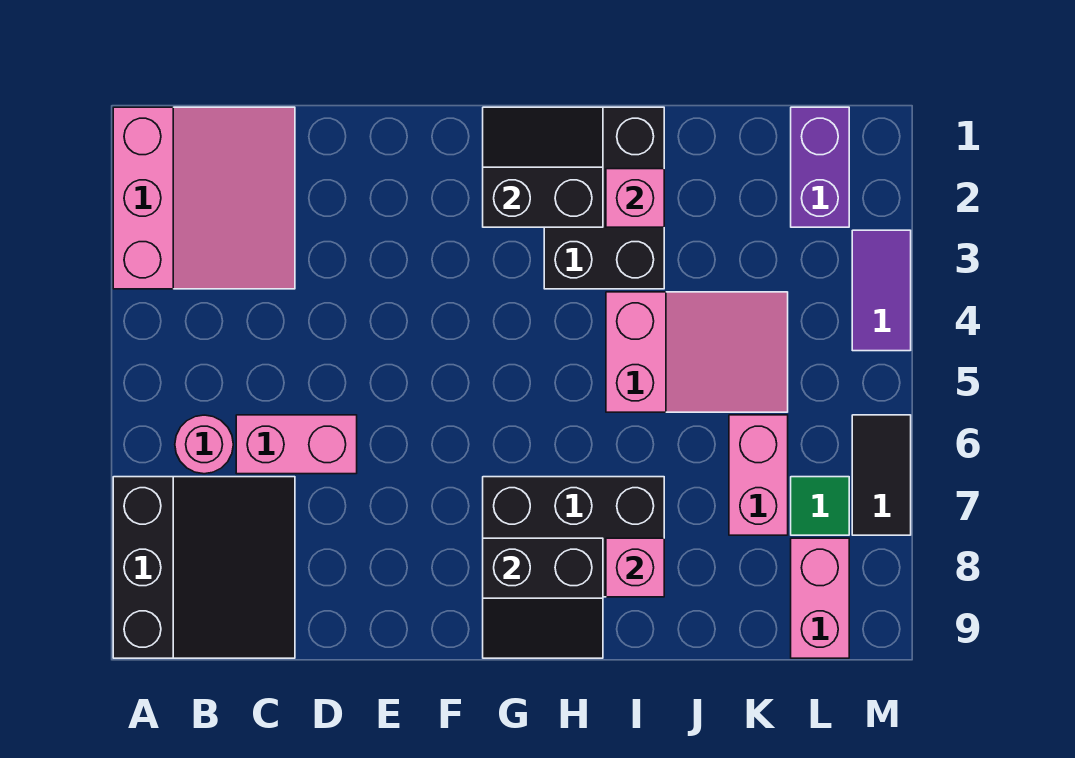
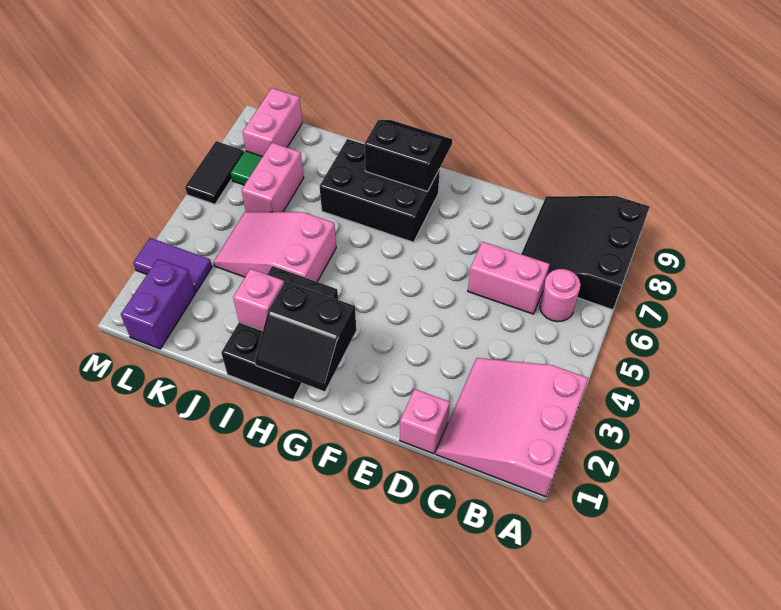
pink 1x1 brick [606,538,664,597] -> pink 1x1 brick moved to [400,389,450,454]
purple 1x2 tile [852,230,911,351] -> purple 1x2 tile turned to [133,238,212,292]

